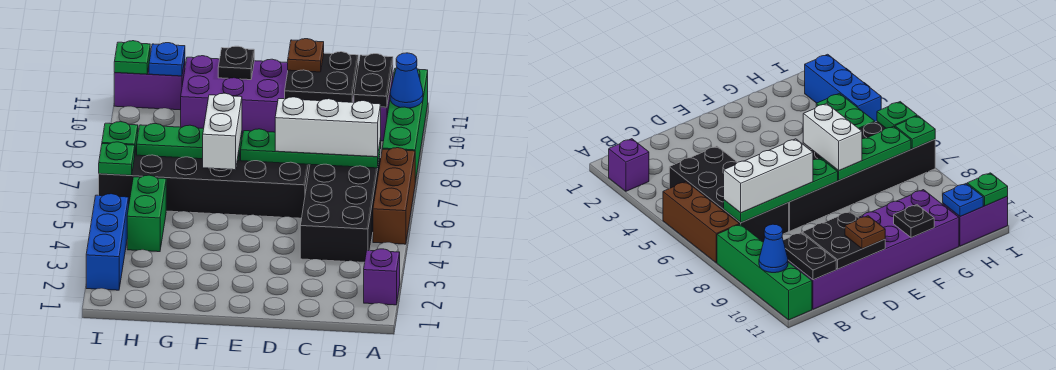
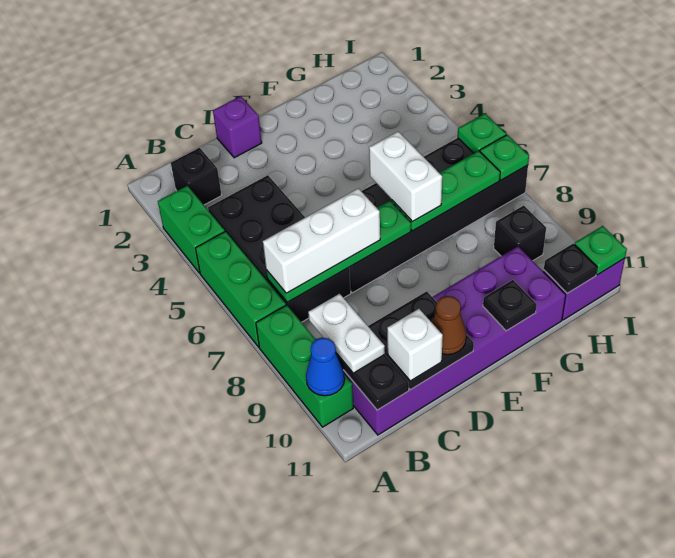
purple 1x1 brick [364,249,400,305] -> purple 1x1 brick moved to [213,96,262,158]
brown 1x3 brick [373,148,415,244] -> green 1x3 brick [195,232,286,347]
green 1x4 brick [382,68,428,182] -> green 1x3 brick [256,305,353,427]
none -> black 1x1 brick [171,148,222,205]
none -> white 1x2 plate [308,294,385,373]
none -> white 1x1 brick [387,309,443,381]
brown 1x1 plate [288,39,324,72] -> brown 1x1 cone [432,296,466,355]
green 1x2 brick [127,175,166,252] -> green 1x2 brick moved to [158,186,225,273]
none -> black 1x1 brick [494,205,546,261]
blue 1x1 plate [149,43,185,76] -> black 1x1 plate [544,244,597,293]
blue 1x3 brick [86,194,129,290] -> none

